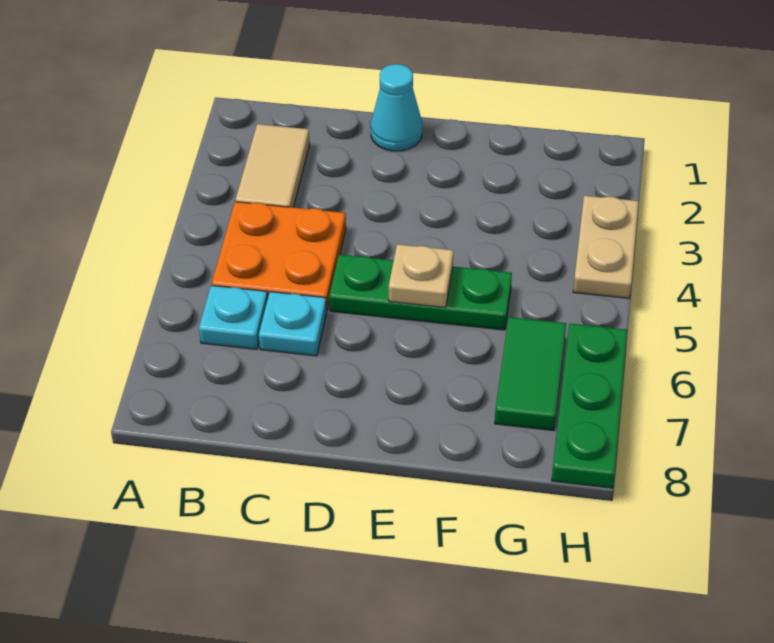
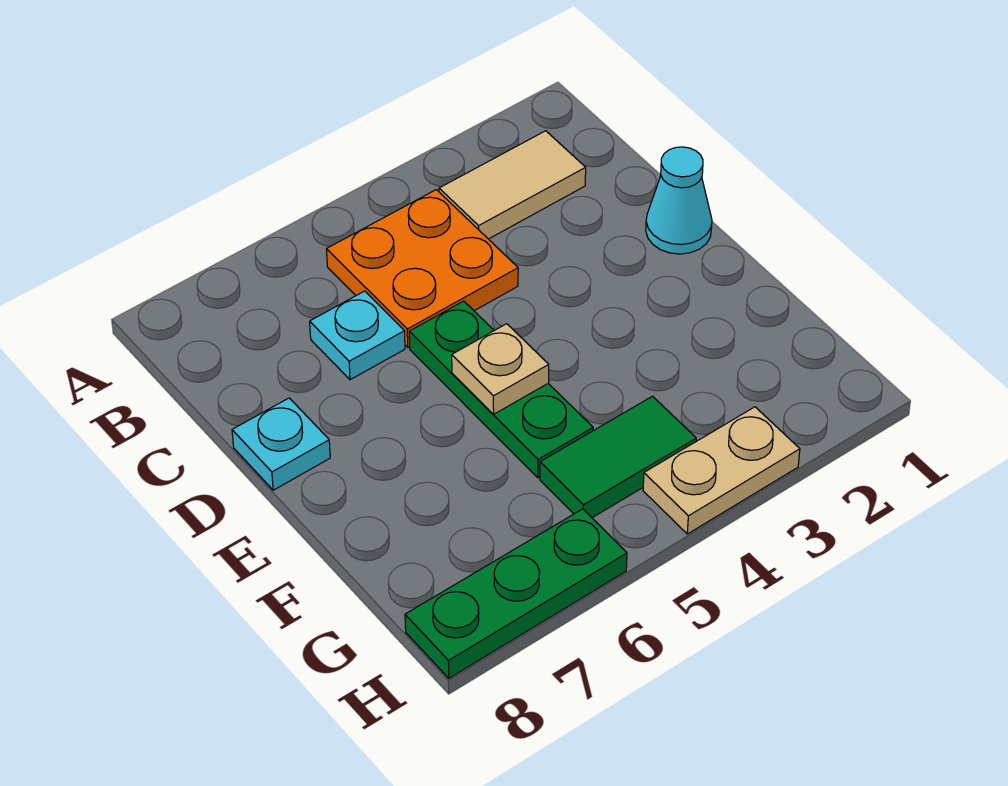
cyan 1x1 plate [199,285,268,349] -> cyan 1x1 plate moved to [232,398,330,490]
green 1x2 tile [495,317,566,431] -> green 1x2 tile moved to [540,396,696,518]

